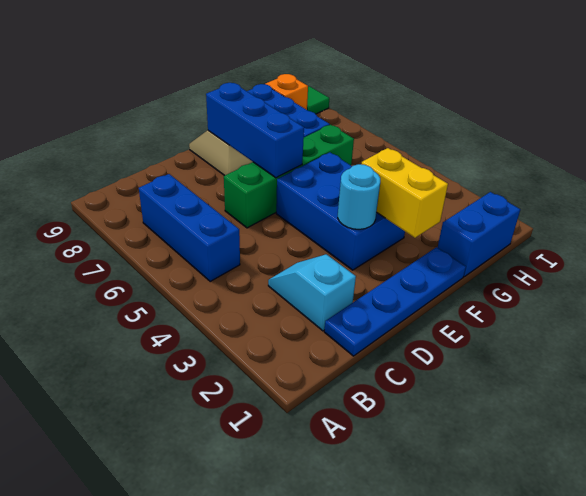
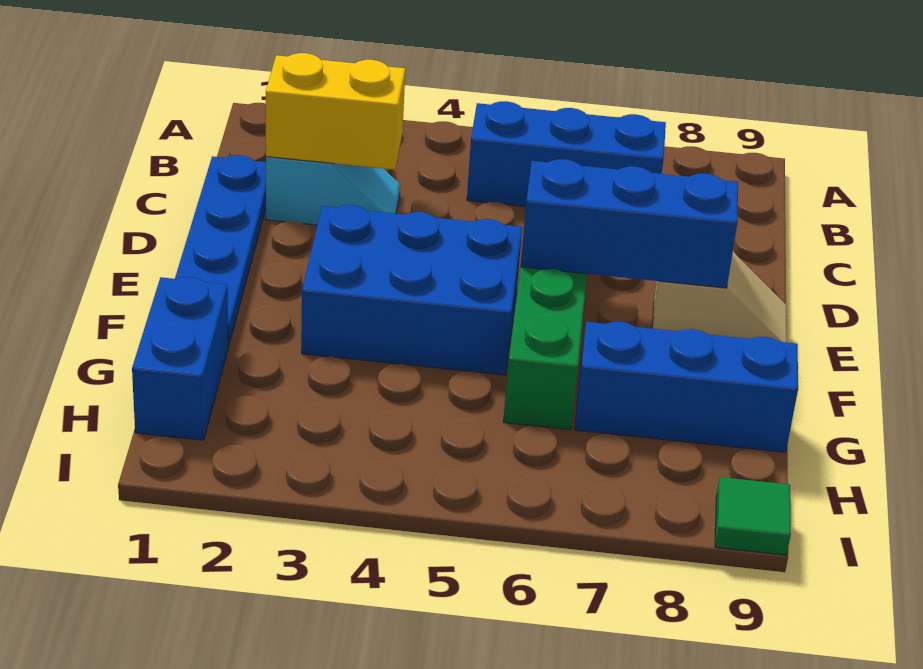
cyan 1x1 round brick [338,164,380,229] -> none
yellow 1x2 brick [361,148,448,238] -> yellow 1x2 brick moved to [266,53,405,170]
orange 1x1 brick [266,74,308,110] -> none

